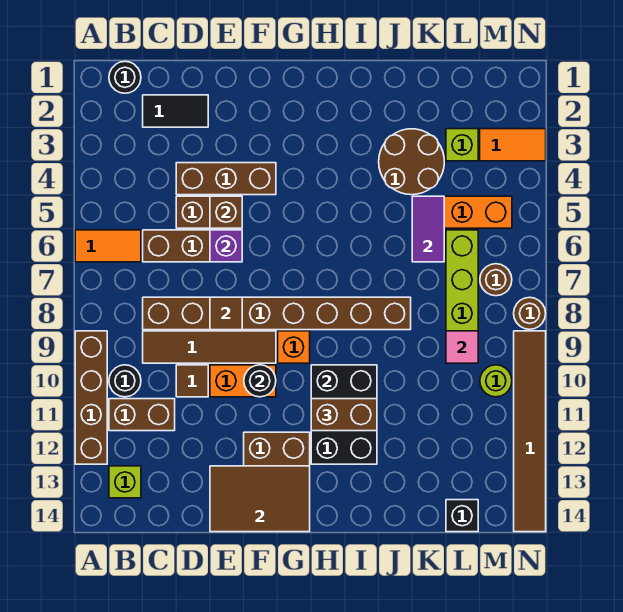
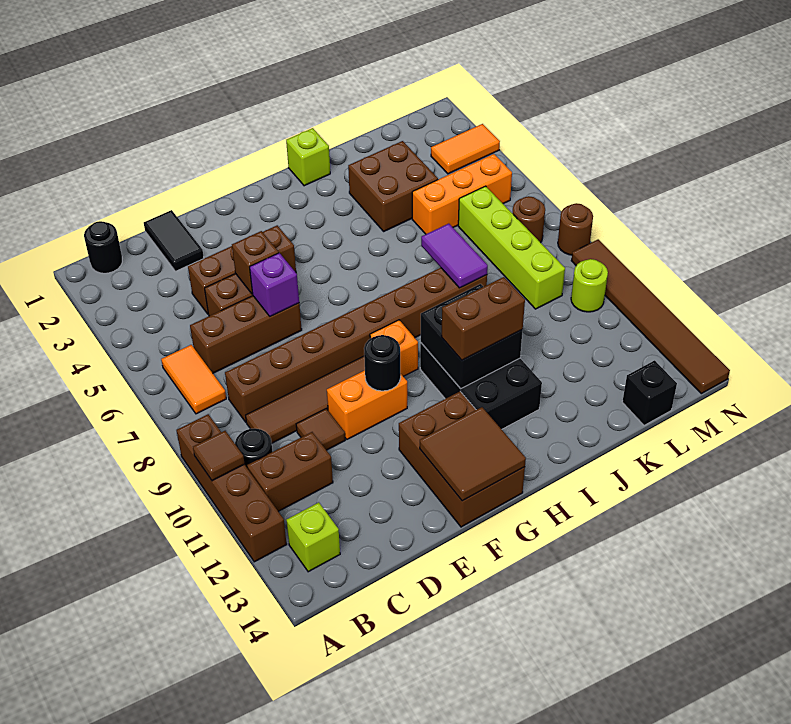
orange 1x2 tile [75,230,141,262] -> orange 1x2 tile turned to [161,345,226,414]
black 1x2 tile [143,95,208,127] -> black 1x2 tile turned to [144,210,204,271]
brown 1x1 tile [210,297,242,330] -> brown 1x1 tile moved to [193,431,244,481]
brown 2x3 tile [210,466,310,532] -> brown 2x2 tile [420,407,526,501]
brown 2x2 round brick [379,129,444,195] -> brown 2x2 brick [348,141,438,231]
purple 1x2 tile [412,196,444,262] -> purple 1x2 tile moved to [421,224,488,288]
lime 1x1 brick [446,129,478,161] -> lime 1x1 brick moved to [286,128,330,186]
pink 1x1 tile [446,331,478,363] -> none

